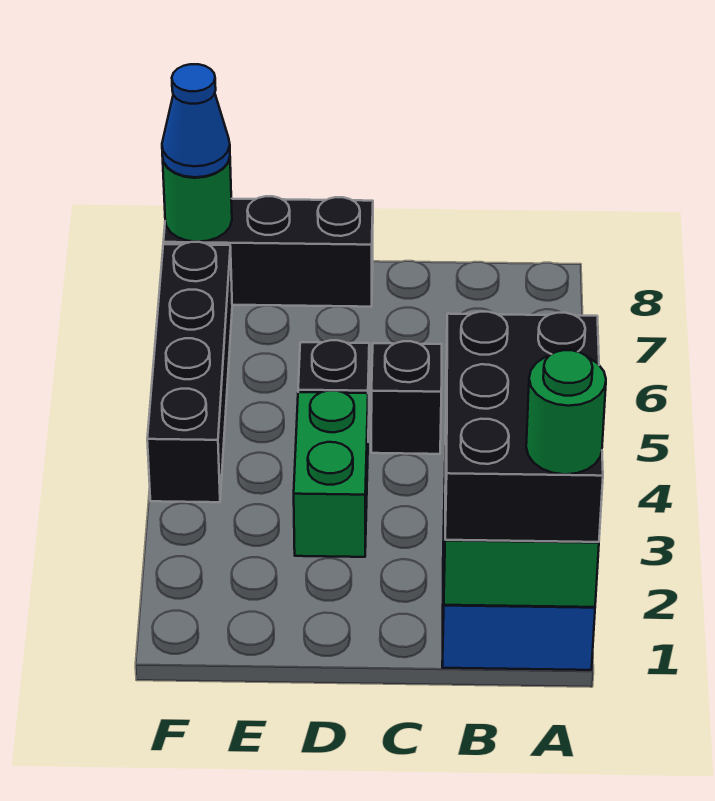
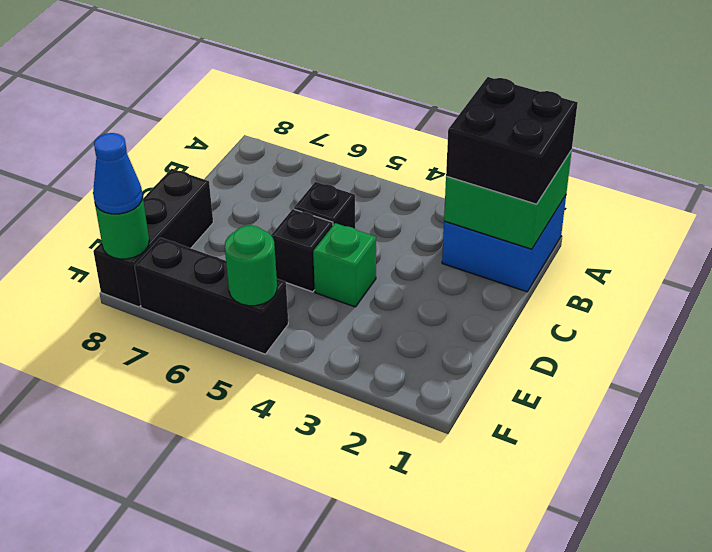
black 2x3 brick [445,312,603,542] -> black 2x2 brick [446,77,578,204]
green 1x1 round brick [526,350,606,474] -> green 1x1 round brick moved to [225,226,277,306]
green 1x2 brick [294,391,368,557] -> green 1x1 brick [313,223,376,307]
black 1x4 brick [147,242,232,502] -> black 1x3 brick [135,238,288,354]

